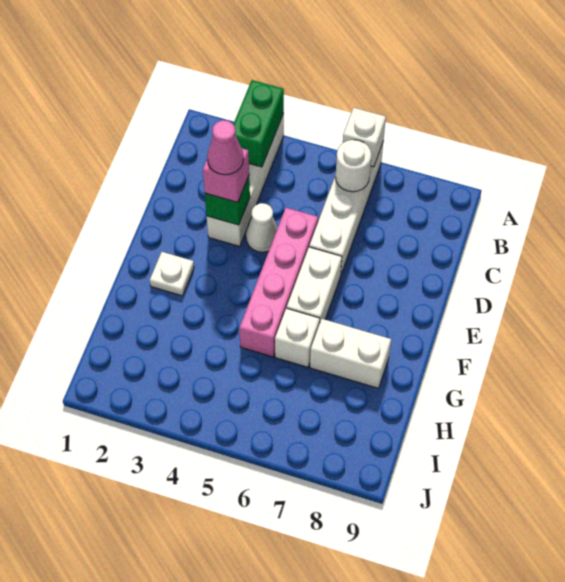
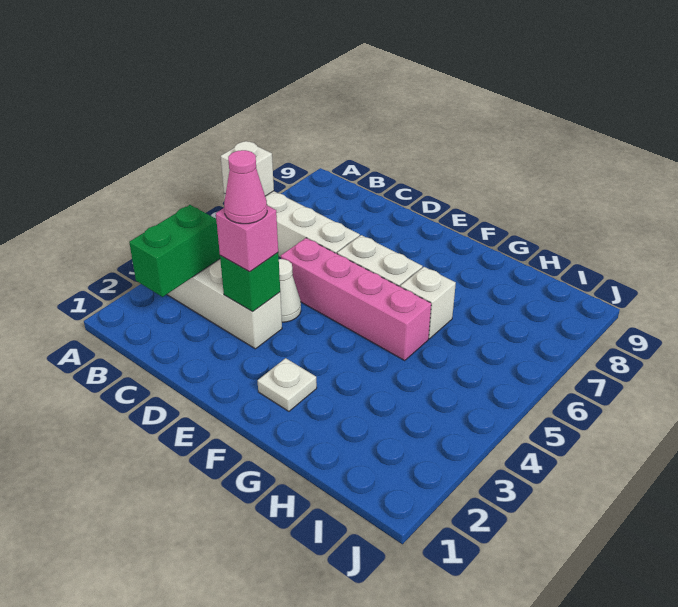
green 1x2 brick [233,80,284,167] -> green 1x2 brick turned to [129,205,220,297]
white 1x1 round brick [336,140,371,192] -> none
white 1x2 brick [310,319,391,388] -> none

